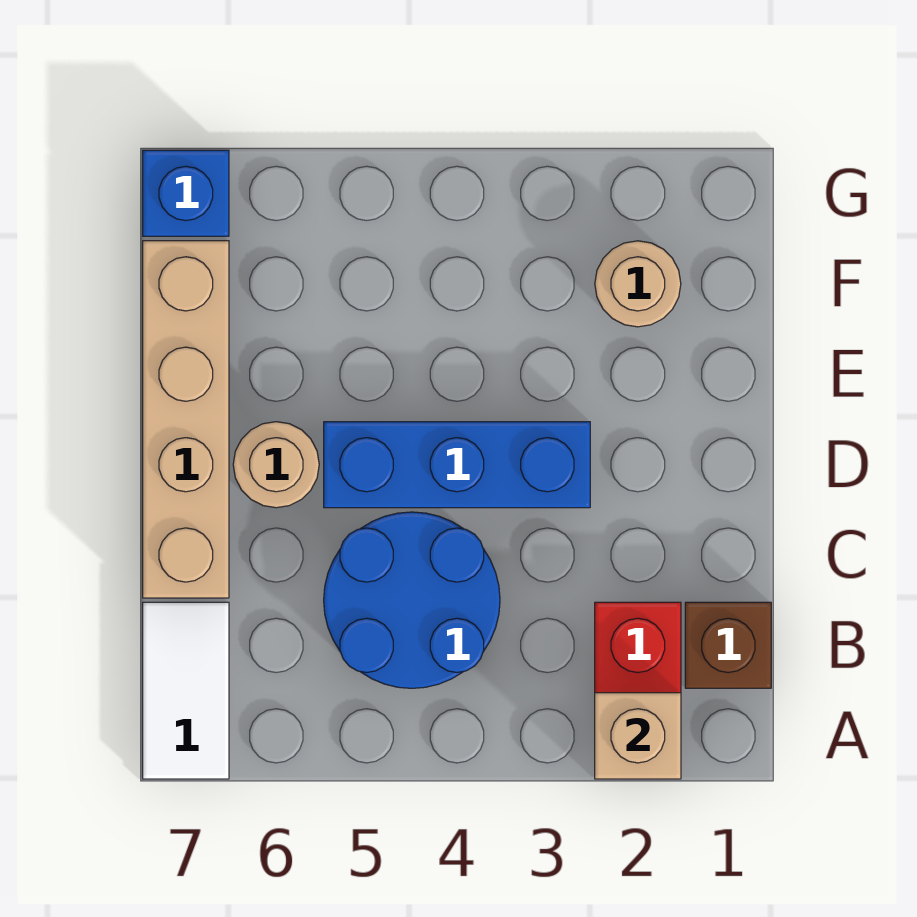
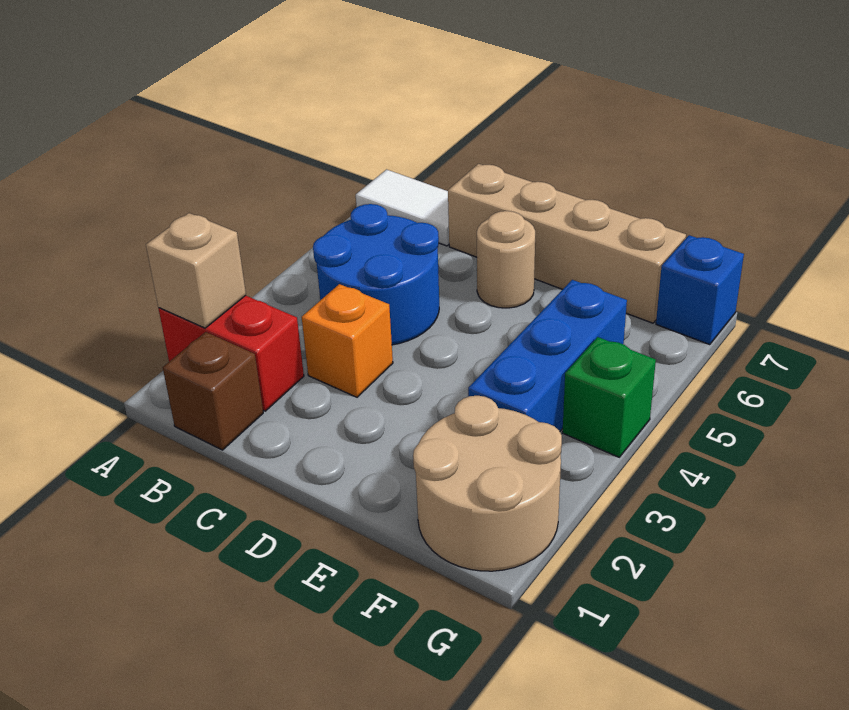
none -> orange 1x1 brick [302,284,393,397]
blue 1x3 brick [324,422,590,508] -> blue 1x3 brick moved to [468,280,627,431]
tan 1x1 round brick [595,241,681,327] -> tan 2x2 round brick [413,396,562,571]
none -> green 1x1 brick [562,337,656,457]

